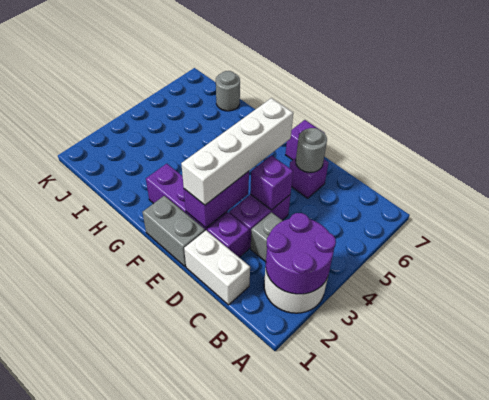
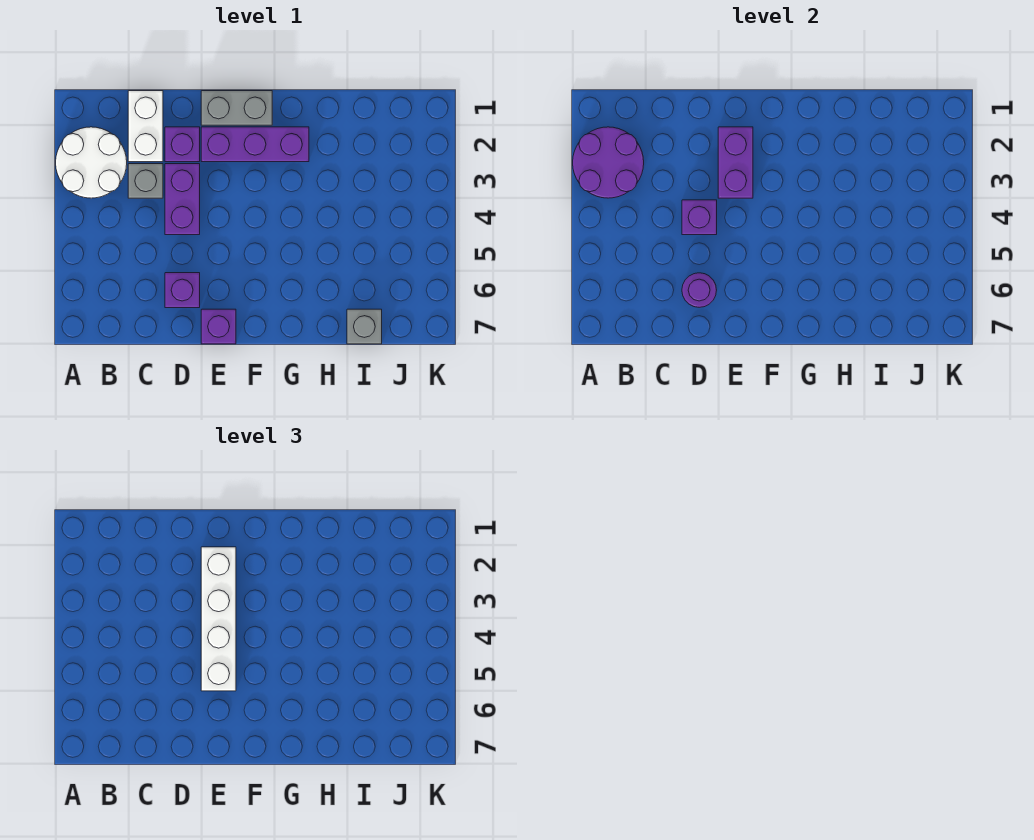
white 1x2 brick [184,230,250,305] -> white 1x2 brick turned to [128,91,163,162]
grey 1x1 round brick [296,128,327,172] -> purple 1x1 round brick [682,273,717,307]
grey 1x1 round brick [216,71,240,111] -> grey 1x1 brick [347,309,382,344]

